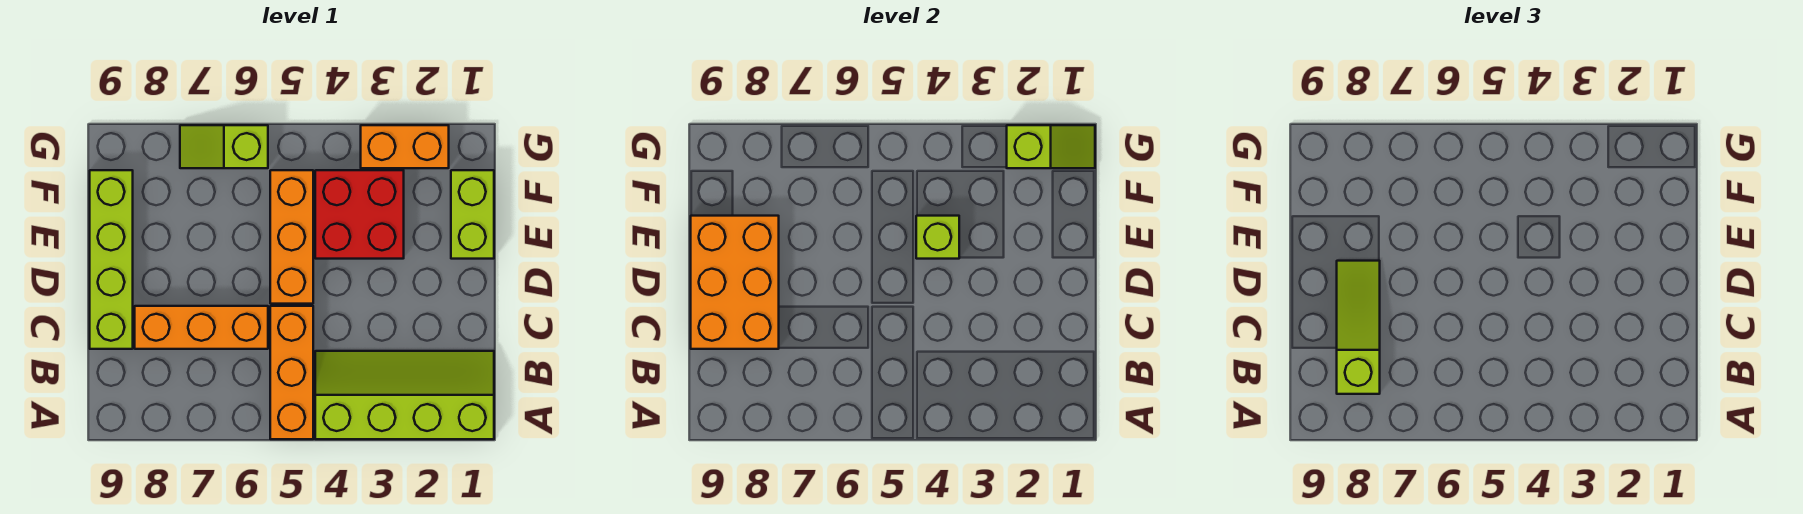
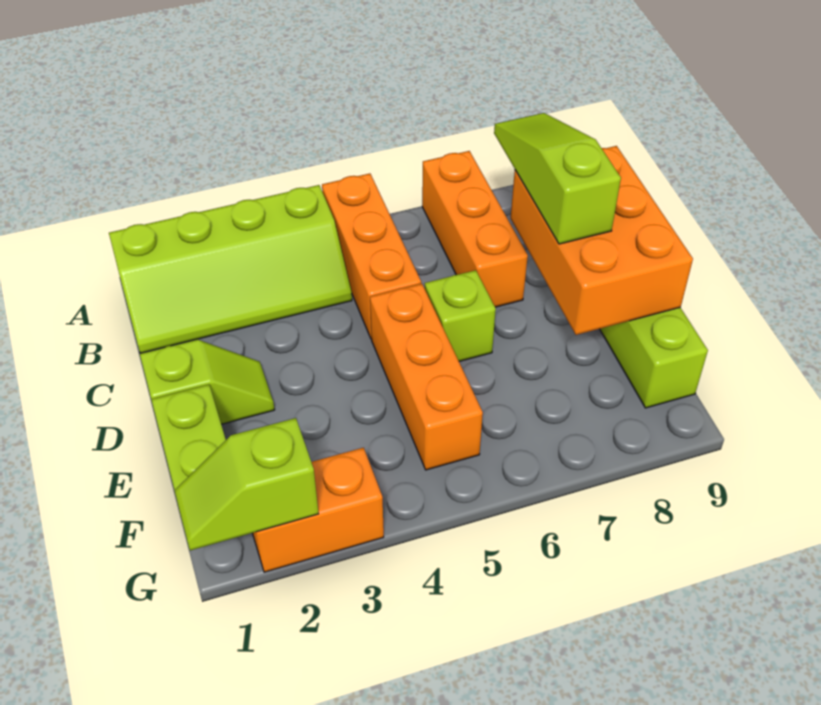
lime 1x3 slope [1337,261,1380,394] -> lime 1x3 slope turned to [494,113,621,244]
orange 1x3 brick [135,306,268,349] -> orange 1x3 brick turned to [422,151,528,307]
red 2x2 brick [315,170,404,259] -> none
lime 1x1 brick [916,216,959,259] -> lime 1x1 brick moved to [425,270,496,361]
lime 1x2 slope [180,125,268,168] -> lime 1x2 slope moved to [140,339,275,424]

